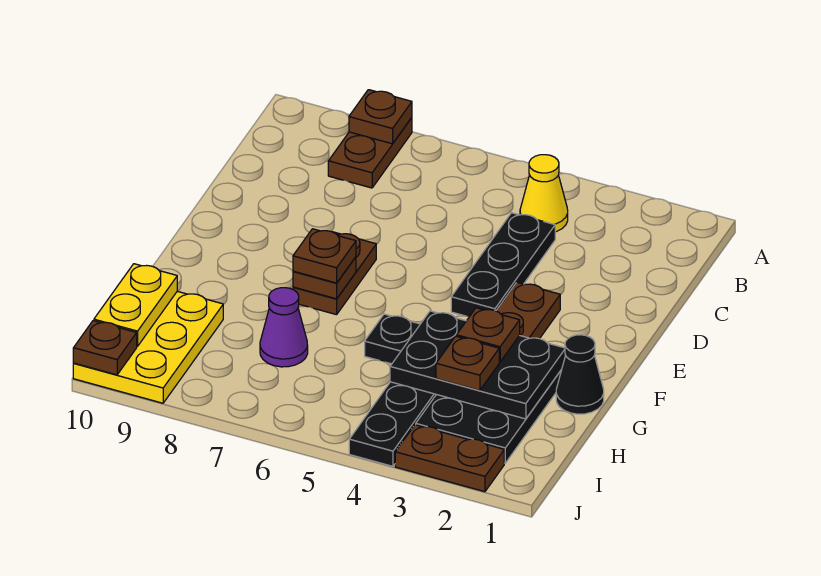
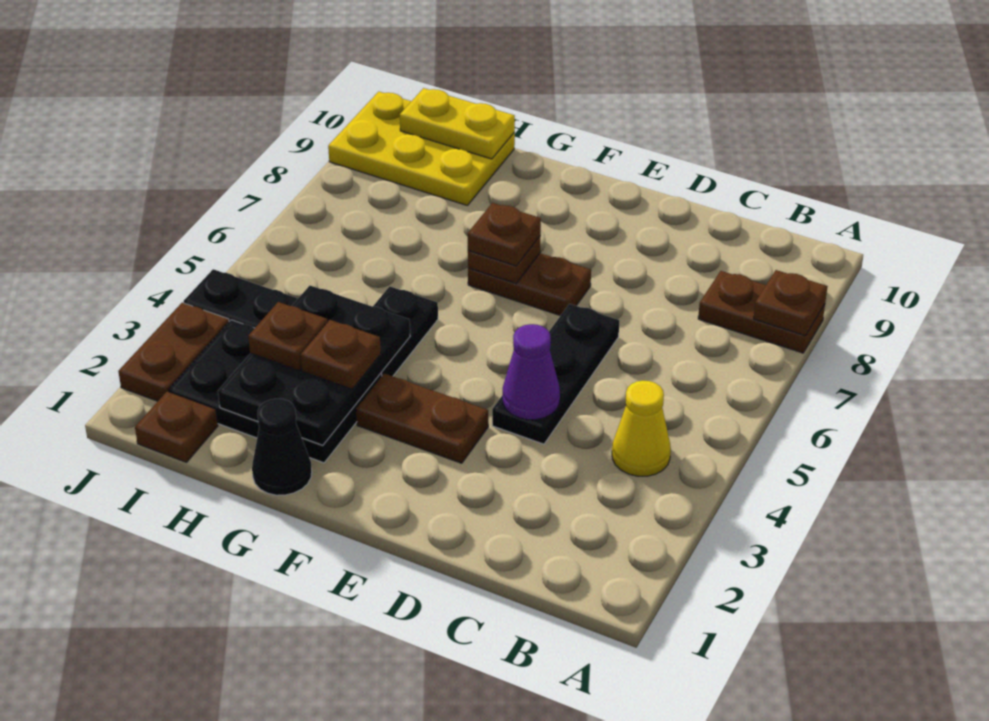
black 1x3 plate [451,213,555,317] -> black 1x3 plate turned to [492,304,619,444]
purple 1x1 cone [260,288,308,367] -> purple 1x1 cone moved to [503,324,560,420]
brown 1x1 plate [73,321,137,375] -> brown 1x1 plate moved to [135,391,218,462]

